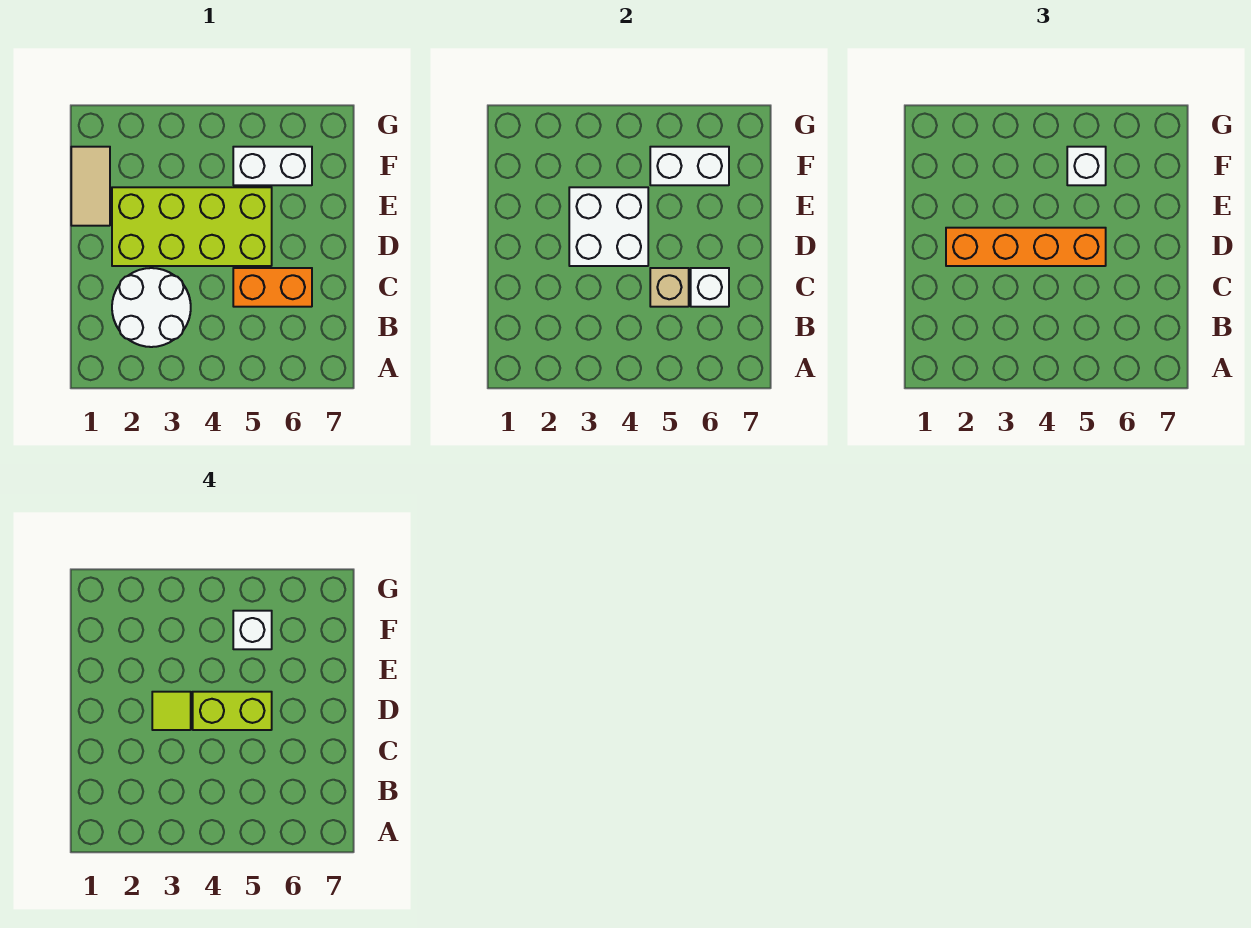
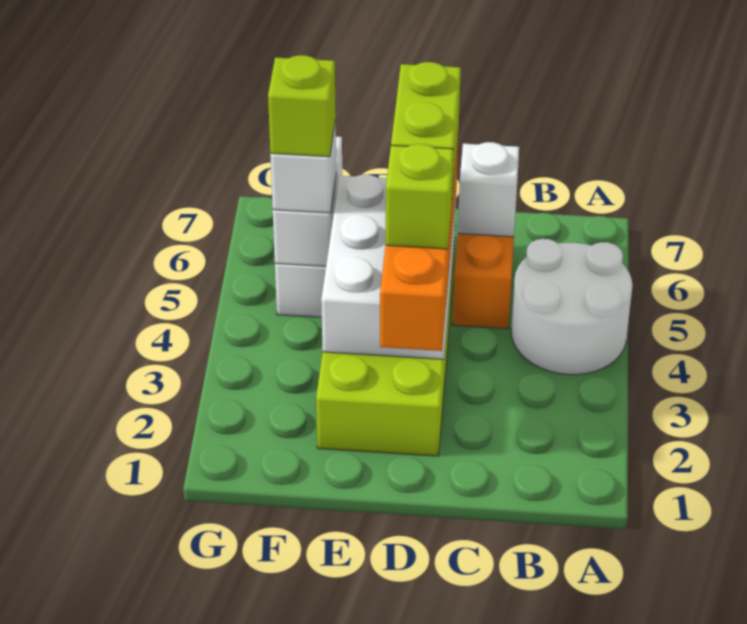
white 2x2 round brick [112,268,191,347] -> white 2x2 round brick moved to [511,239,633,375]
tan 1x1 brick [650,268,689,307] -> none
white 2x2 brick [569,187,648,266] -> white 2x3 brick [321,174,457,359]
lime 1x1 tile [152,692,191,730] -> lime 1x1 brick [386,144,454,249]
tan 1x2 tile [71,147,110,226] -> none
white 1x1 brick [233,611,272,649] -> lime 1x1 brick [268,55,336,157]

